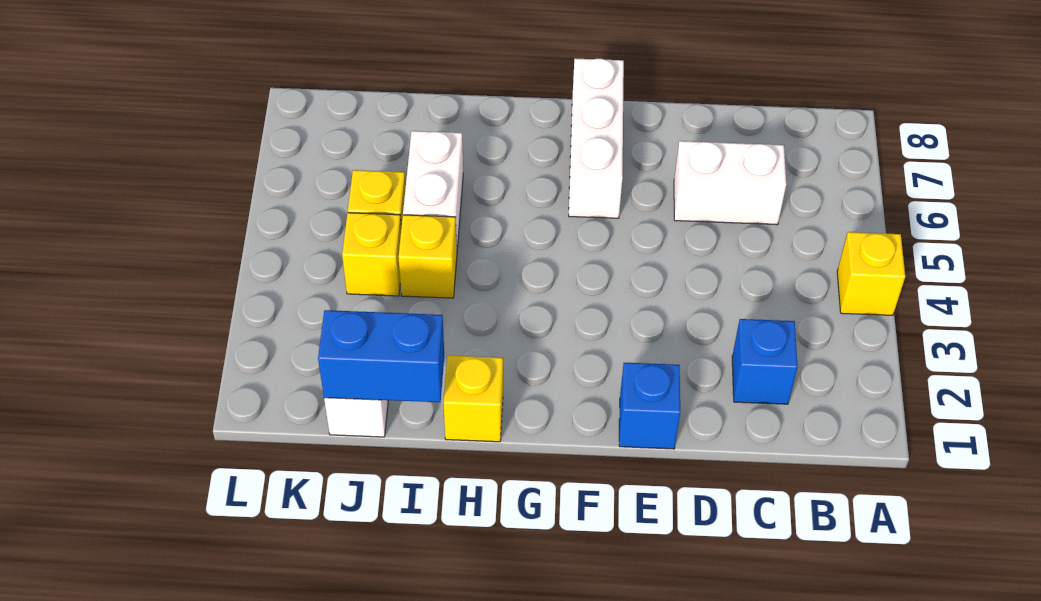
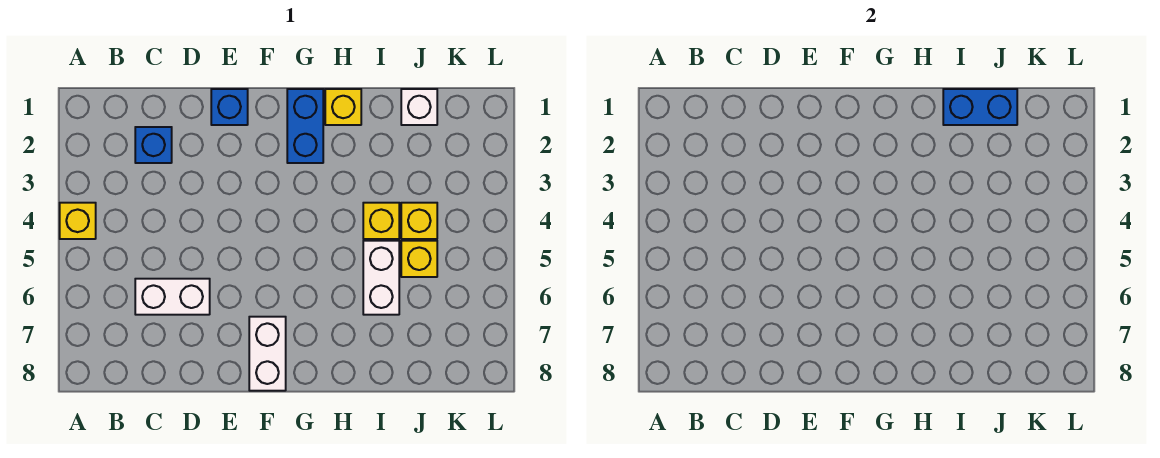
white 1x3 brick [569,59,624,218] -> white 1x2 brick [249,317,286,391]
none -> blue 1x2 brick [287,89,323,163]

